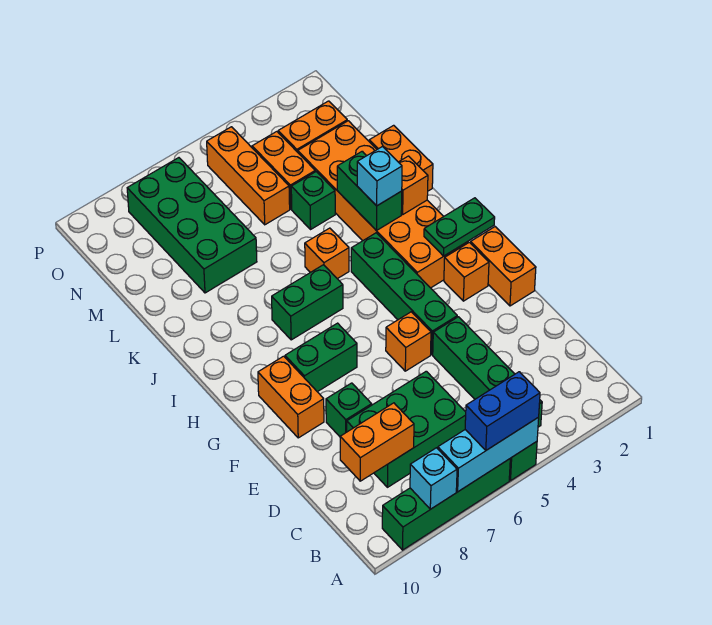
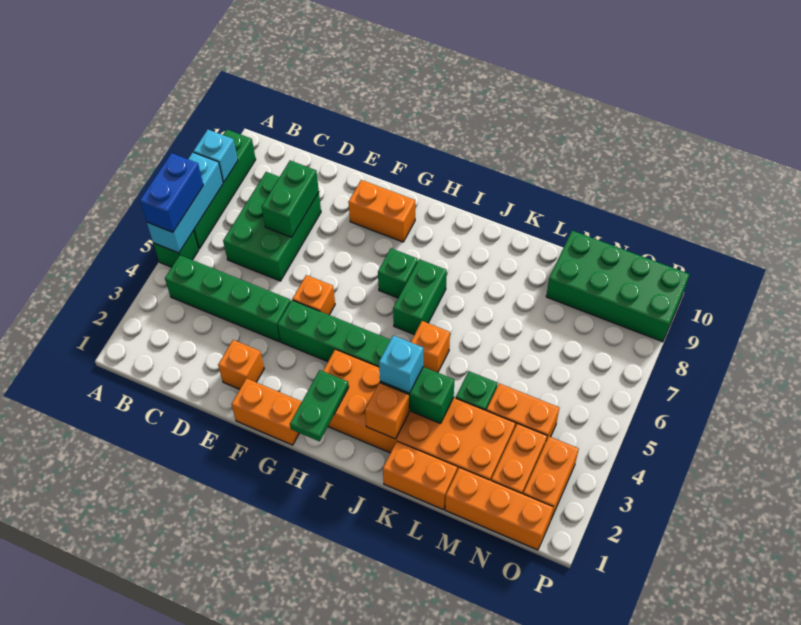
orange 1x2 brick [340,403,414,481] -> orange 1x2 brick moved to [523,437,579,519]
green 1x1 brick [326,383,372,437] -> green 1x1 brick moved to [378,248,418,298]
orange 1x1 brick [444,242,489,301] -> orange 1x1 brick moved to [218,340,264,389]
green 1x2 brick [285,323,357,392] -> green 1x2 brick moved to [262,161,319,237]
green 2x4 brick [127,158,257,293] -> green 2x4 brick moved to [546,231,690,342]
orange 1x3 brick [207,127,290,225] -> orange 1x3 brick moved to [445,468,554,550]

